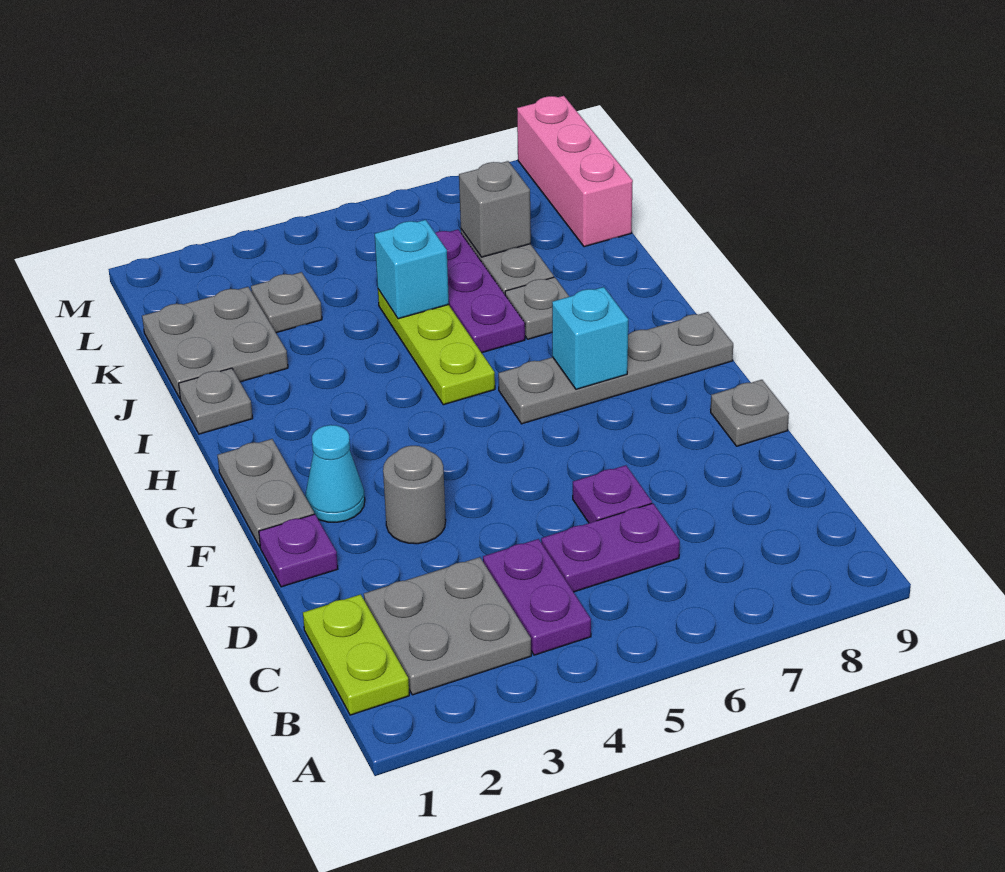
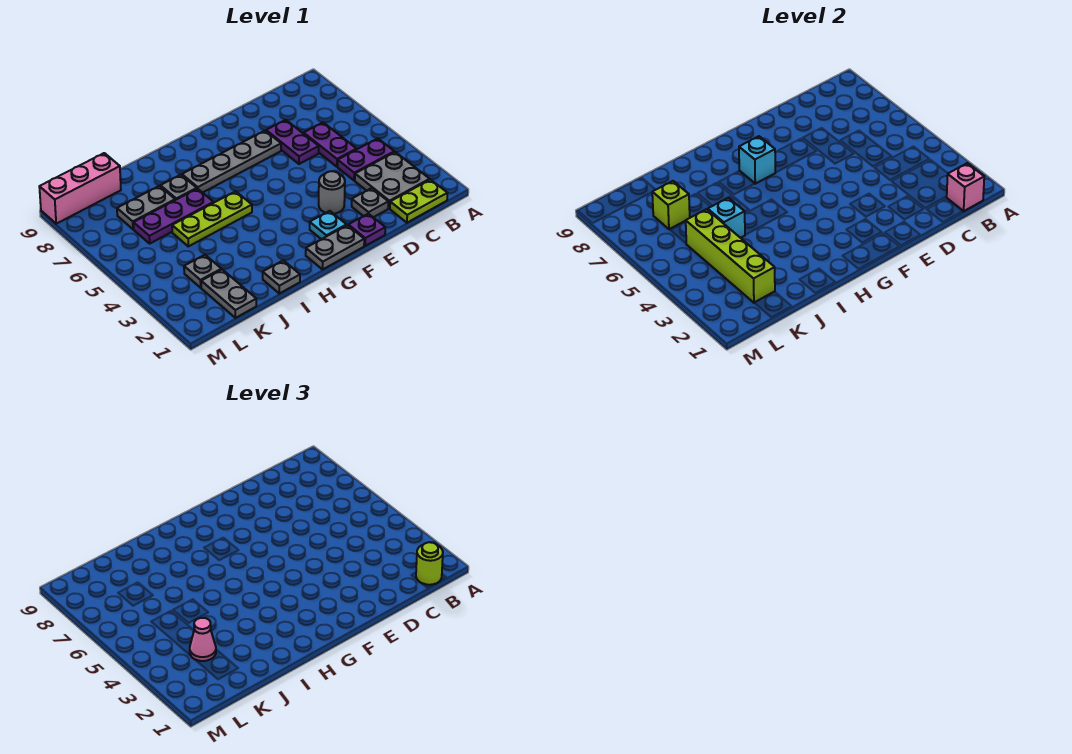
none -> pink 1x1 brick [946,163,984,211]
none -> lime 1x1 round brick [416,542,443,585]
purple 1x1 plate [573,465,652,523] -> purple 1x2 plate [266,120,319,164]
grey 1x1 plate [711,380,789,446] -> grey 1x1 plate moved to [352,188,388,217]
cyan 1x1 cone [305,425,365,522] -> cyan 1x1 plate [310,211,347,239]
grey 1x4 plate [498,312,733,424] -> grey 1x4 plate turned to [182,131,281,193]
grey 2x2 plate [142,287,288,398] -> grey 1x2 plate [201,270,256,318]
none -> lime 1x4 brick [686,209,775,303]
none -> pink 1x1 cone [190,618,216,661]
grey 1x1 brick [459,161,531,257] -> lime 1x1 brick [652,181,690,229]

